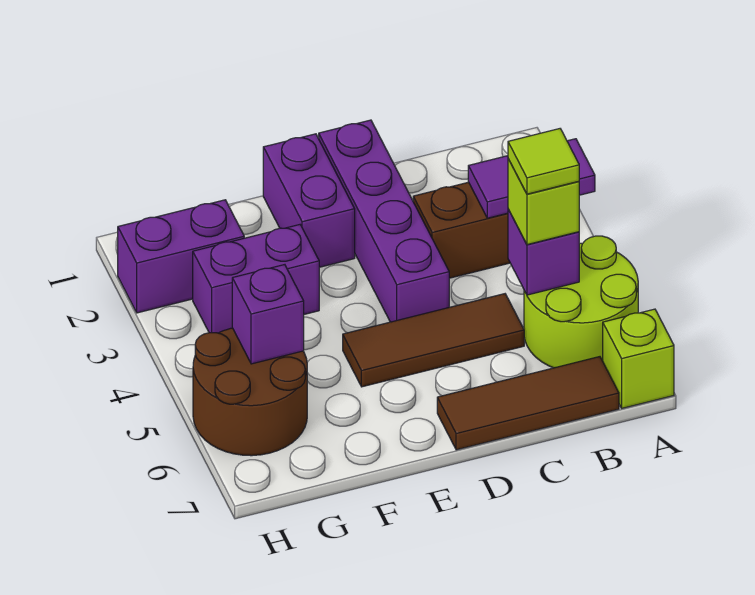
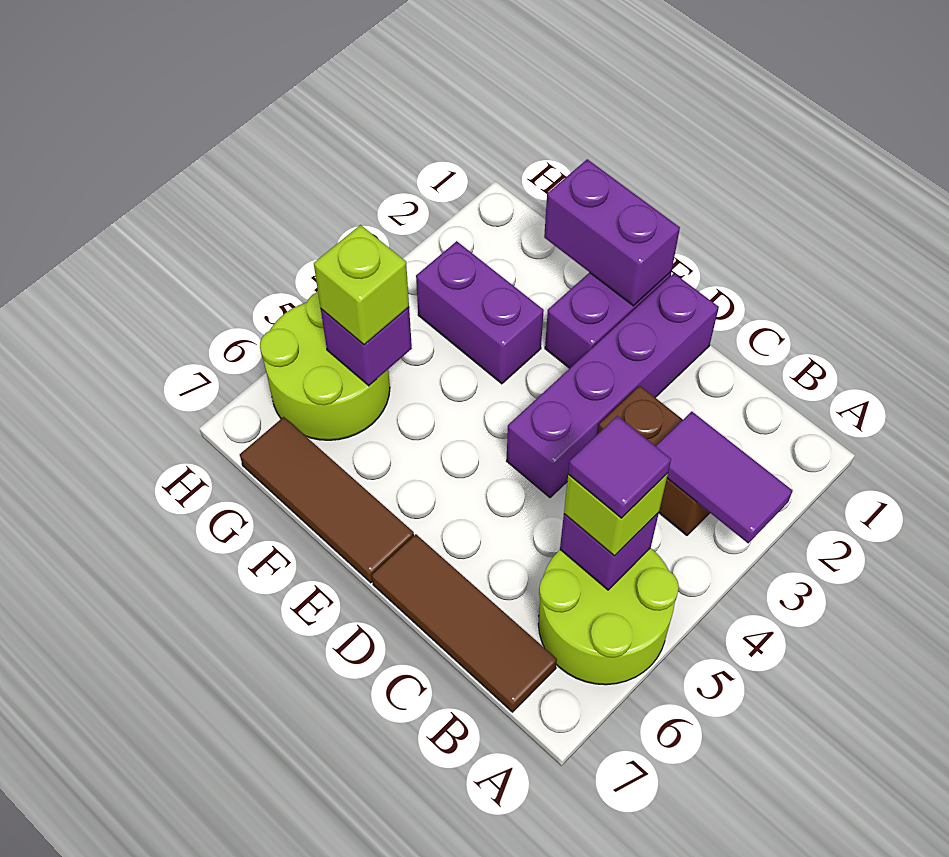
lime 1x1 brick [603,309,674,408] -> lime 1x1 brick moved to [314,225,409,345]
lime 1x1 tile [508,129,579,194] -> purple 1x1 tile [568,416,671,518]
brown 1x3 tile [343,294,524,387] -> brown 1x3 tile moved to [240,417,414,583]
purple 1x2 brick [118,200,244,313] -> purple 1x2 brick moved to [544,159,680,306]
brown 2x2 round brick [193,328,307,456] -> lime 2x2 round brick [260,292,390,440]

